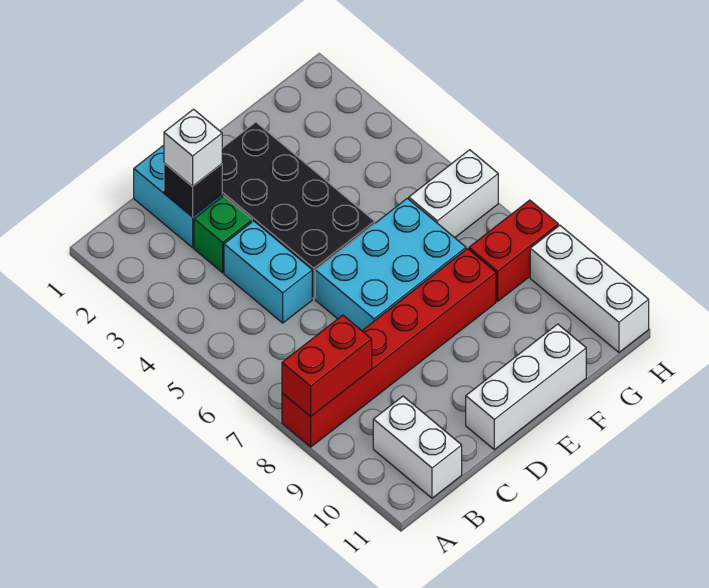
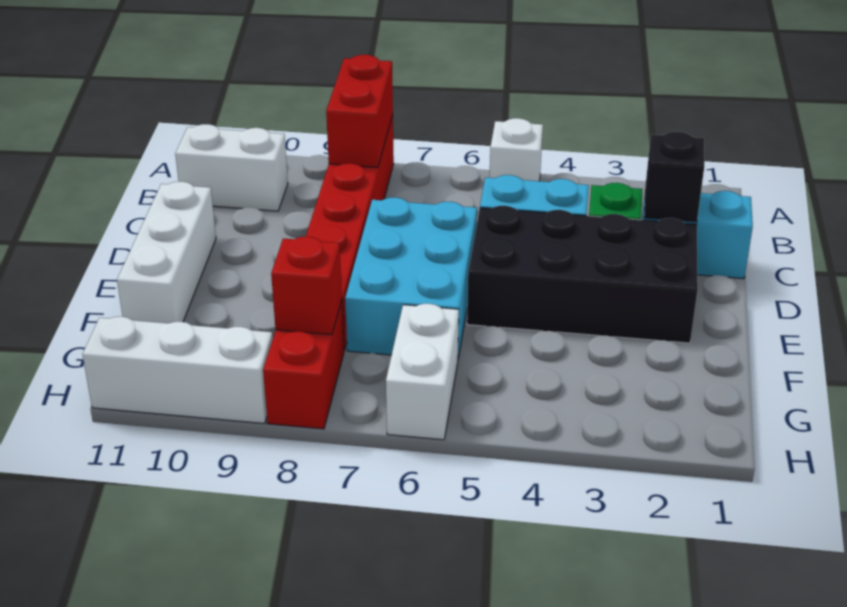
white 1x1 brick [164,109,222,187] -> white 1x1 brick moved to [489,118,543,181]
none -> red 1x1 brick [271,237,342,335]

